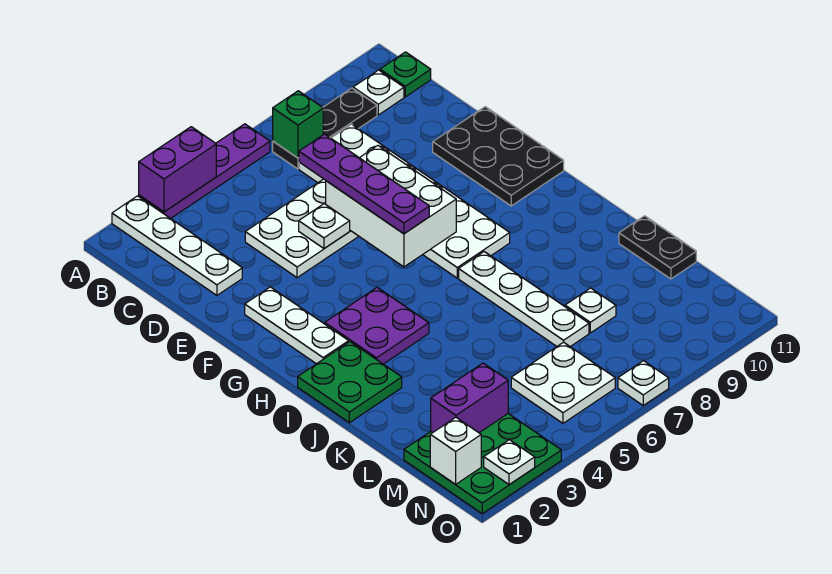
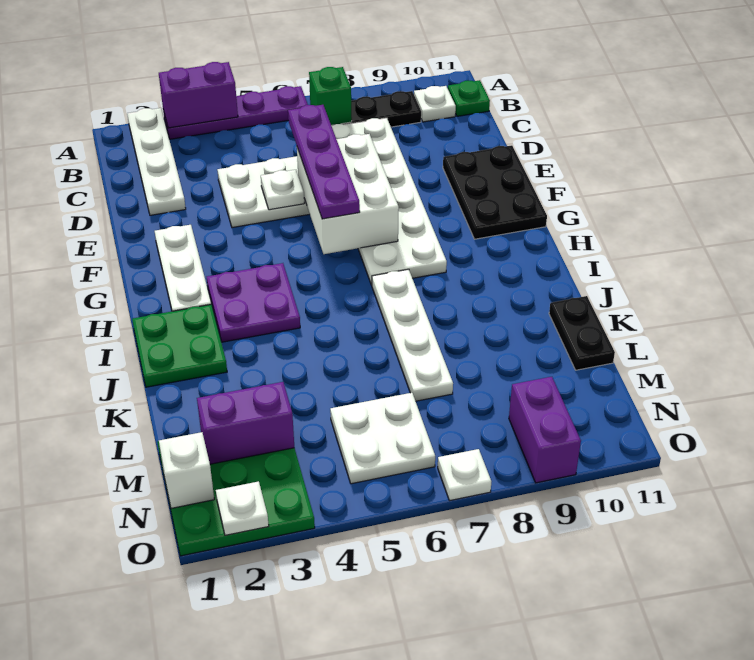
white 1x1 plate [565,288,616,333] -> none
none -> purple 1x2 brick [509,377,581,483]

